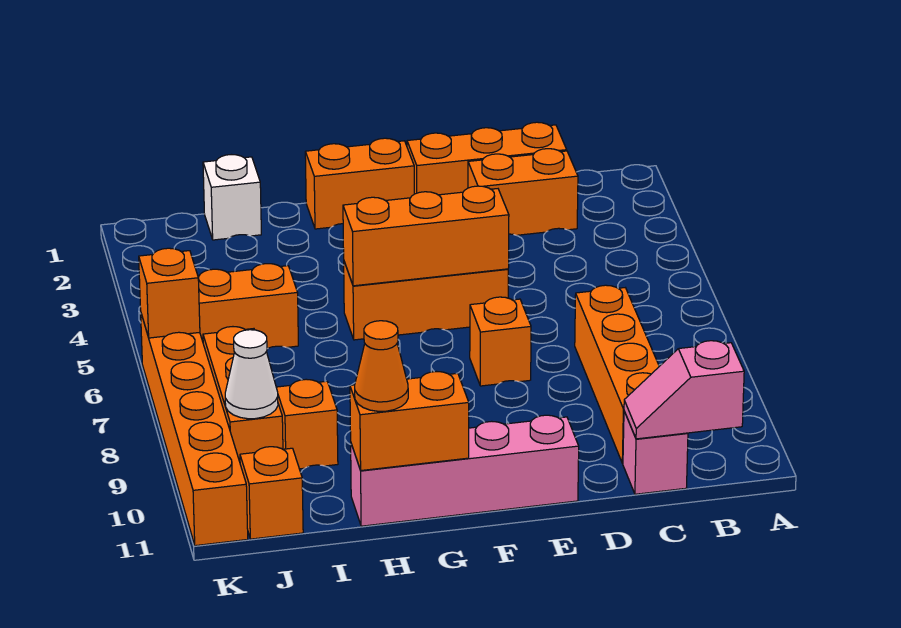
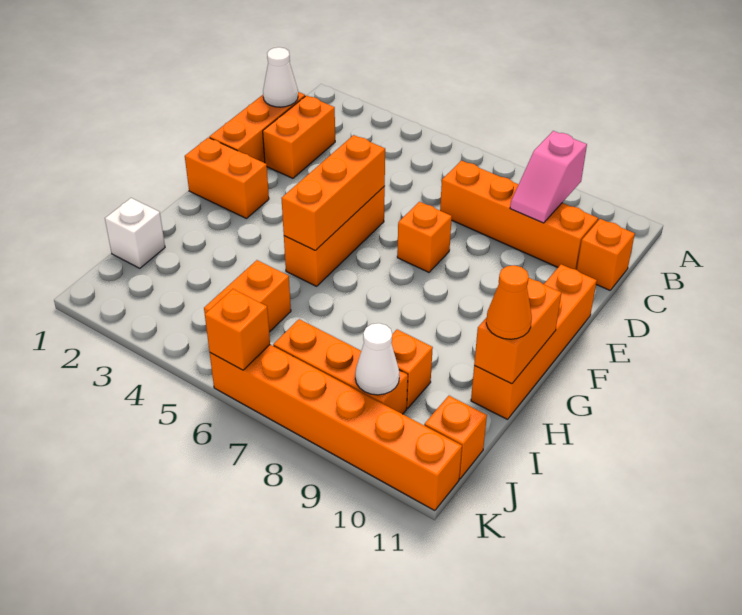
pink 1x2 slope [624,341,744,439] -> pink 1x2 slope moved to [510,131,587,223]
none -> white 1x1 cone [263,47,298,107]
pink 1x1 brick [623,411,688,494] -> orange 1x1 brick [577,219,635,290]
pink 1x4 brick [351,415,579,526] -> orange 1x4 brick [471,264,597,420]
orange 1x2 brick [305,138,414,229] -> orange 1x2 brick turned to [185,138,269,218]

